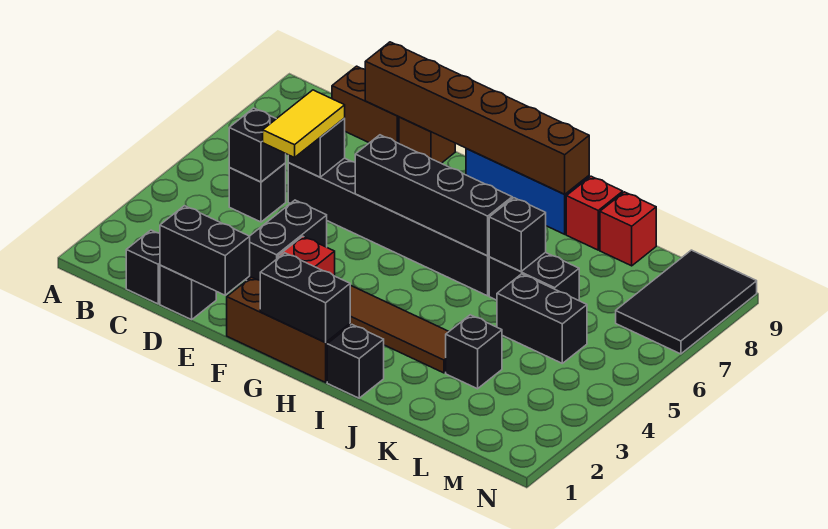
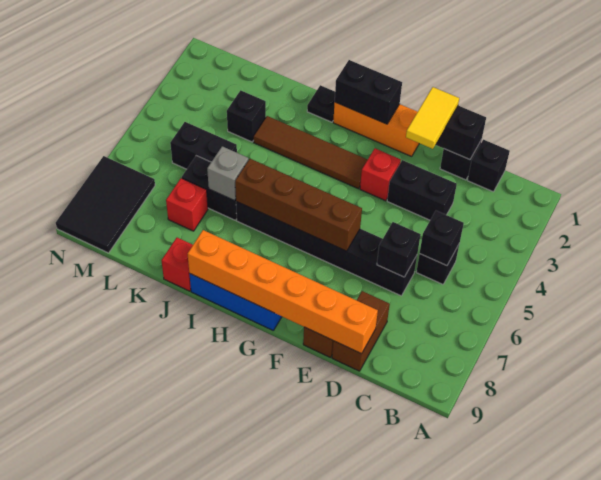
brown 1x2 brick [332,66,399,143] -> brown 1x2 brick turned to [332,291,390,371]
yellow 1x2 tile [263,90,345,158] -> yellow 1x2 tile moved to [406,87,459,149]
brown 1x6 brick [365,42,589,194] -> orange 1x6 brick [188,230,378,354]
black 1x2 brick [245,200,327,280] -> black 1x2 brick turned to [387,160,457,220]
brown 1x3 brick [227,277,350,382] -> orange 1x3 brick [333,102,419,156]
black 1x4 brick [355,135,512,256] -> brown 1x4 brick [235,159,362,251]
black 1x1 brick [327,325,384,398] -> black 1x1 plate [307,85,335,122]
black 1x1 brick [489,198,546,271] -> grey 1x1 brick [207,146,248,201]
red 1x1 brick [600,192,656,266] -> red 1x1 brick moved to [166,178,208,231]

